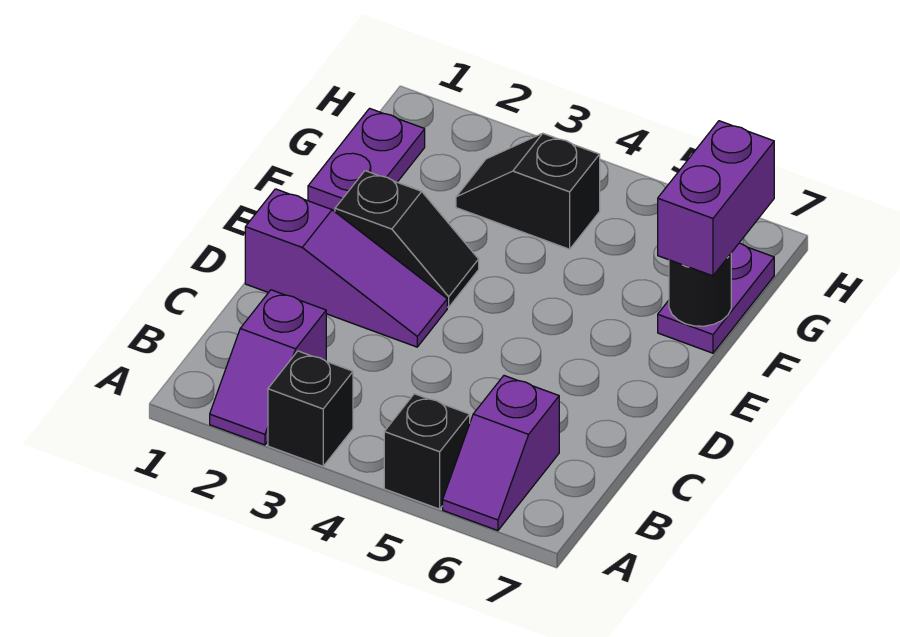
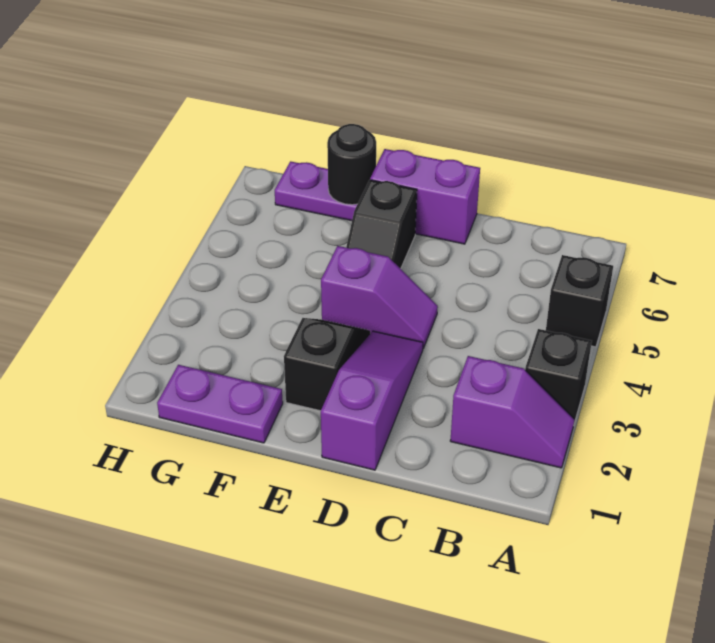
purple 1x2 slope [443,376,559,531] -> purple 1x2 slope moved to [321,246,438,348]
purple 1x2 brick [658,121,774,276] -> purple 1x2 brick moved to [370,149,480,244]
black 1x2 slope [456,134,600,249] -> black 1x2 slope moved to [346,180,417,269]

